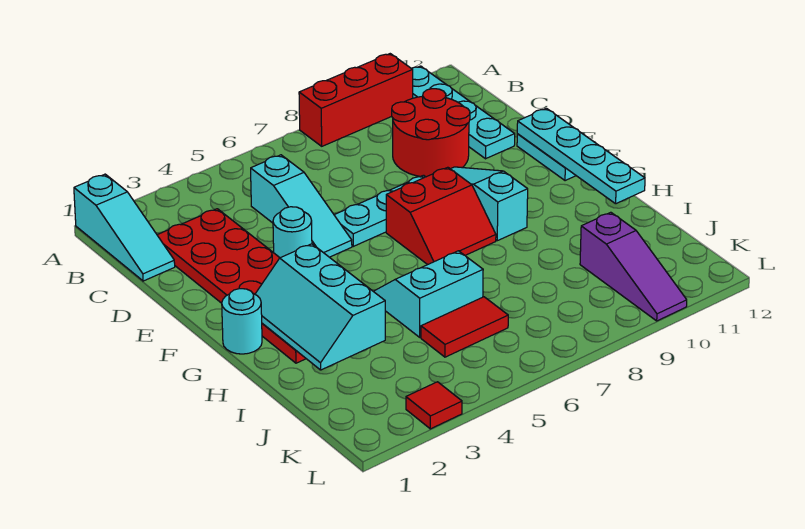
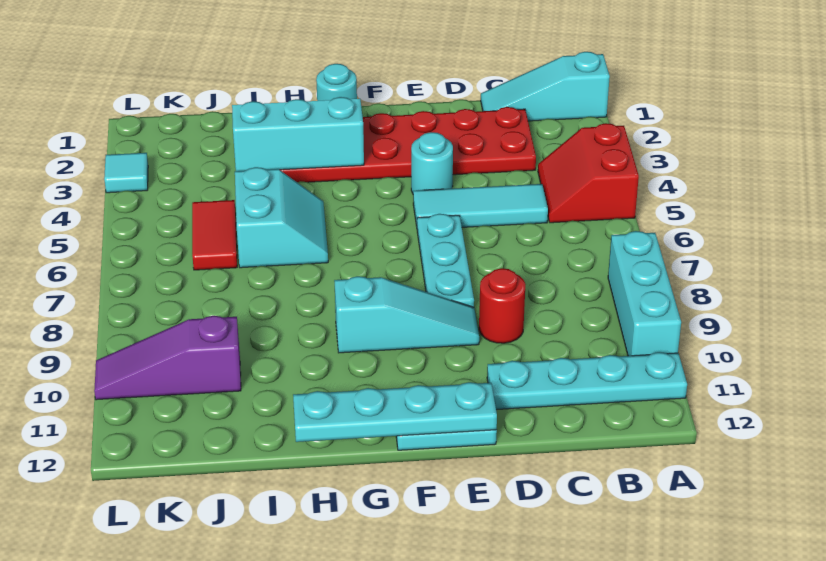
red 1x3 brick [299,54,413,146] -> cyan 1x3 brick [608,231,681,356]
cyan 1x3 slope [251,155,352,257] -> cyan 1x3 tile [413,184,548,227]
red 2x2 round brick [392,89,470,177] -> red 1x1 round brick [479,268,526,343]
red 2x2 slope [386,167,496,265] -> red 2x2 slope moved to [538,123,639,223]
red 1x1 tile [406,382,462,429] -> cyan 1x1 tile [104,153,148,193]

